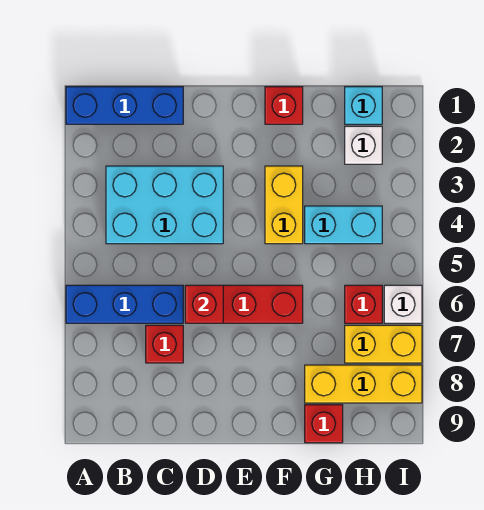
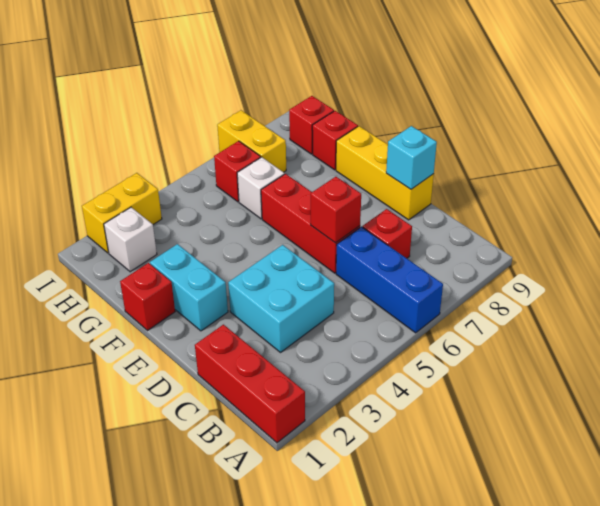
blue 1x3 brick [66,87,183,124] -> red 1x3 brick [195,325,305,443]
cyan 2x3 brick [106,166,223,244] -> cyan 2x2 brick [228,245,334,352]
yellow 1x2 brick [265,166,303,244] -> yellow 1x2 brick moved to [82,173,162,253]
cyan 1x2 brick [305,206,382,244] -> cyan 1x2 brick moved to [150,244,228,331]
yellow 1x3 brick [305,365,422,403] -> yellow 1x3 brick moved to [336,126,434,220]
cyan 1x1 brick [345,87,382,124] -> cyan 1x1 brick moved to [386,126,437,189]
none -> red 1x1 brick [289,96,334,154]
white 1x1 brick [384,285,422,323] -> white 1x1 brick moved to [237,157,284,219]

